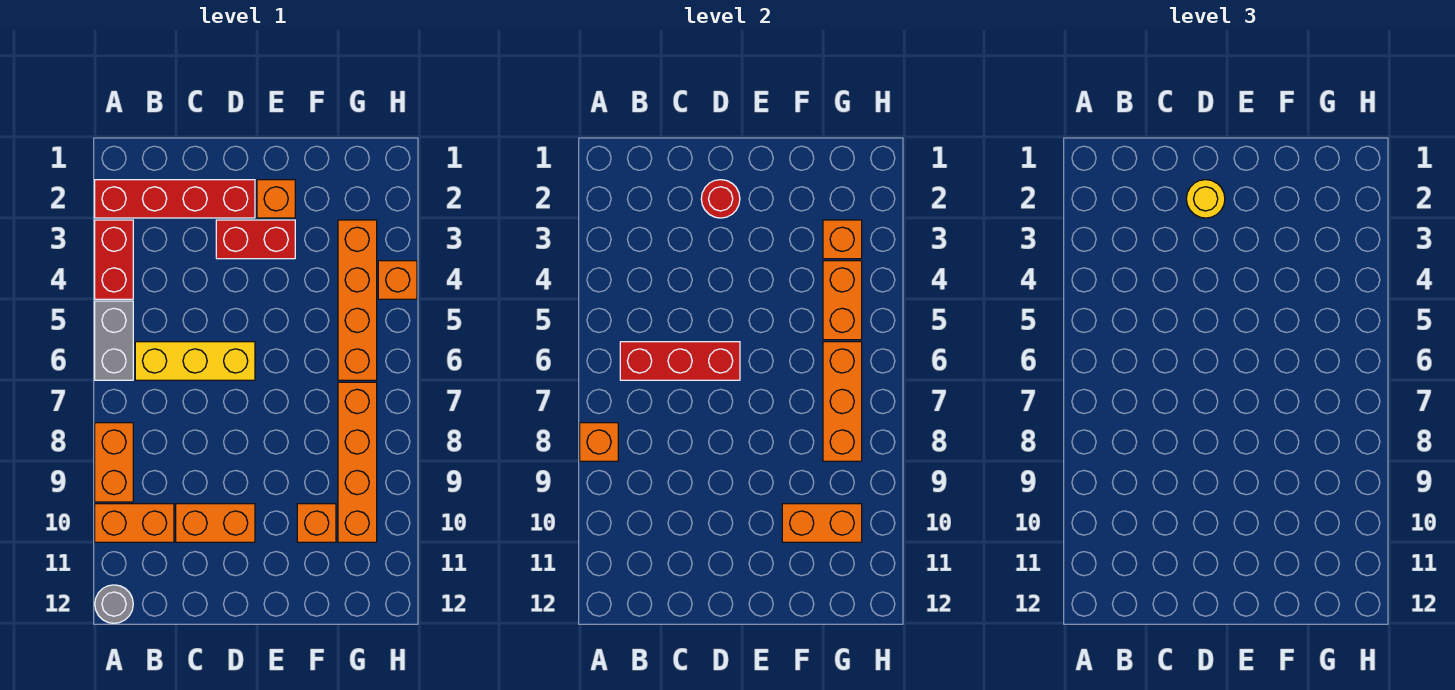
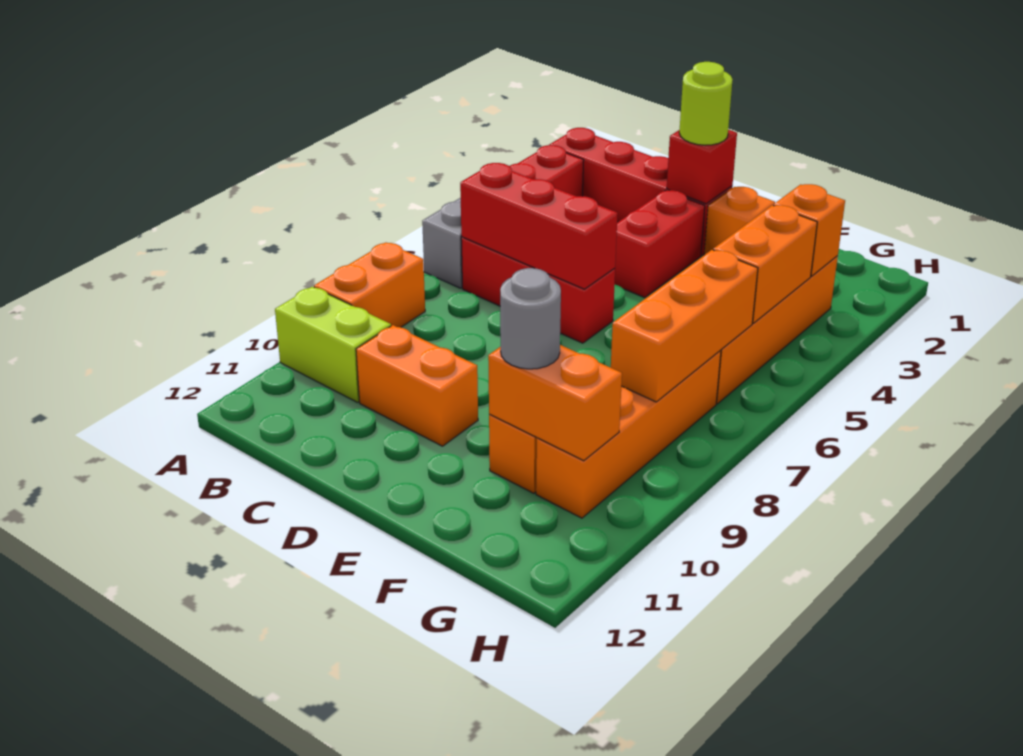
orange 1x1 brick [580,423,618,461] -> none
orange 1x2 brick [95,504,174,542] -> lime 1x2 brick [275,287,391,402]
grey 1x1 round brick [95,585,133,623] -> grey 1x1 round brick moved to [500,268,561,369]
yellow 1x3 brick [135,342,255,380] -> red 1x3 brick [461,237,615,343]
red 1x1 round brick [701,180,740,218] -> red 1x1 brick [667,130,737,204]
yellow 1x1 round brick [1186,180,1225,218] -> lime 1x1 round brick [679,62,733,145]
red 1x2 brick [216,220,295,259] -> red 1x2 brick turned to [615,190,705,298]
orange 1x1 brick [378,261,417,299] -> none

